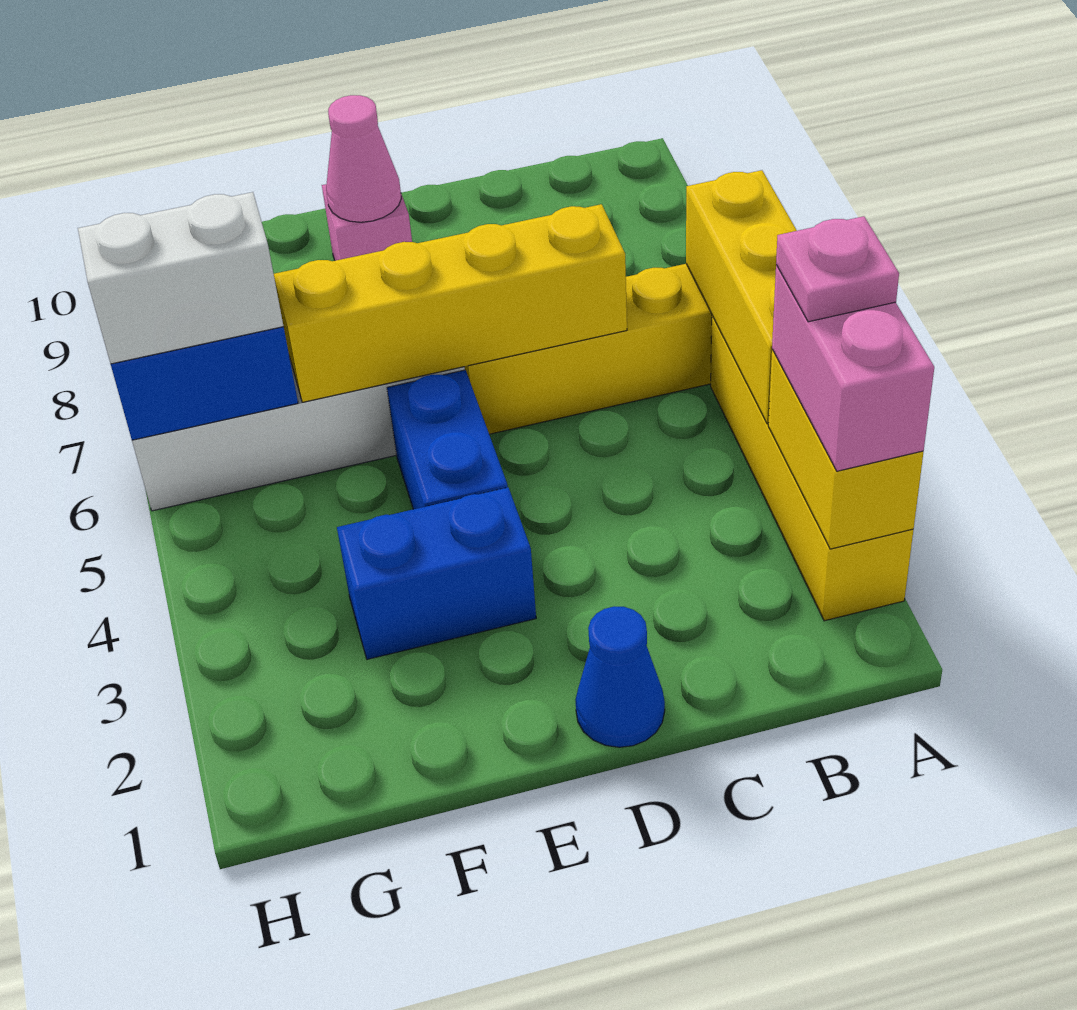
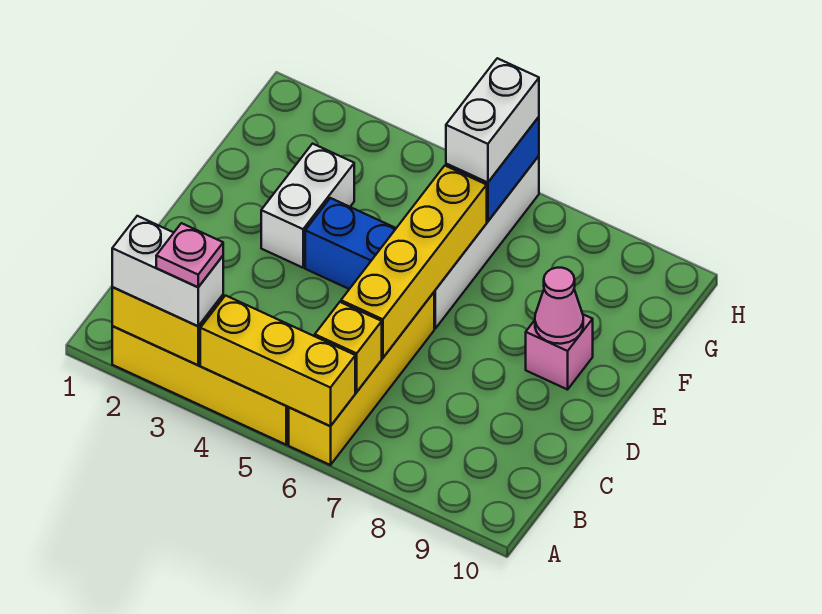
pink 1x2 brick [772,265,934,471] -> white 1x2 brick [112,216,223,326]
none -> yellow 1x1 brick [315,302,382,392]
blue 1x1 cone [575,606,665,747] -> none
blue 1x2 brick [337,488,536,659] -> white 1x2 brick [261,144,354,268]

